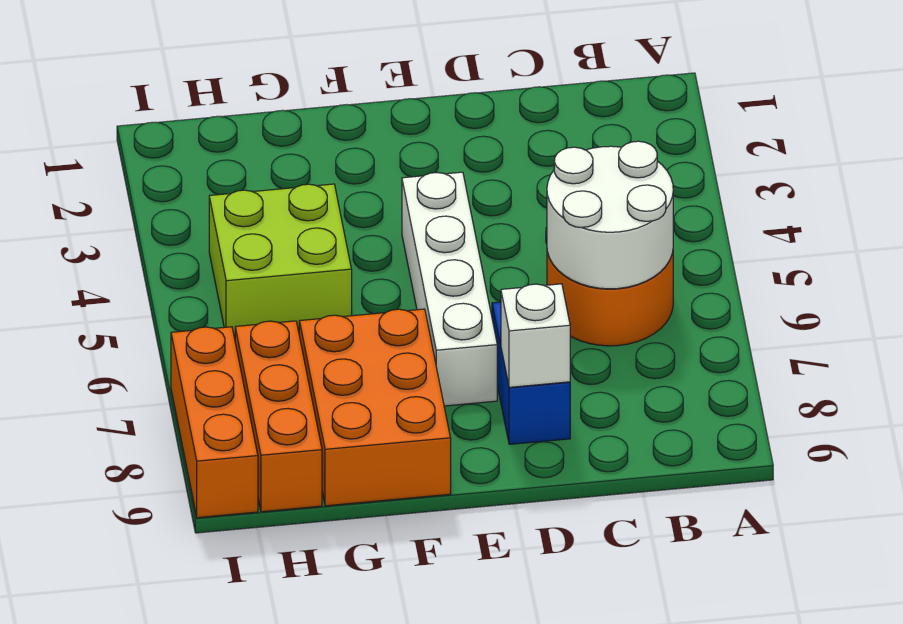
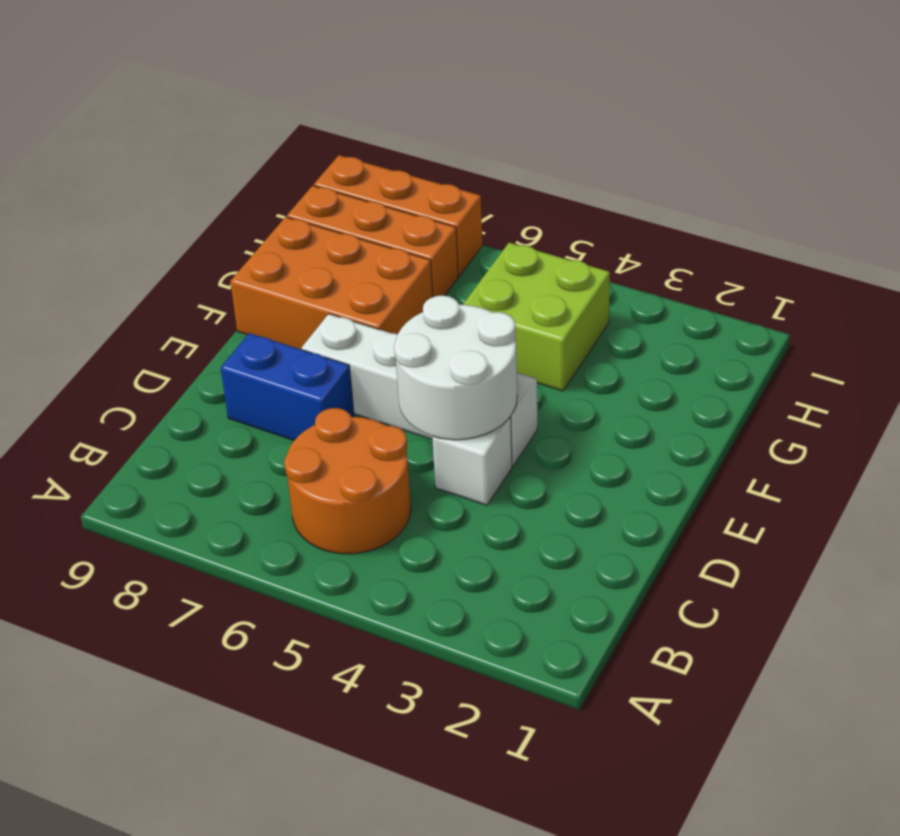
white 2x2 round brick [547,141,673,289] -> white 2x2 round brick moved to [394,295,517,440]
white 1x1 brick [501,284,570,387] -> white 1x1 brick moved to [432,417,512,505]

